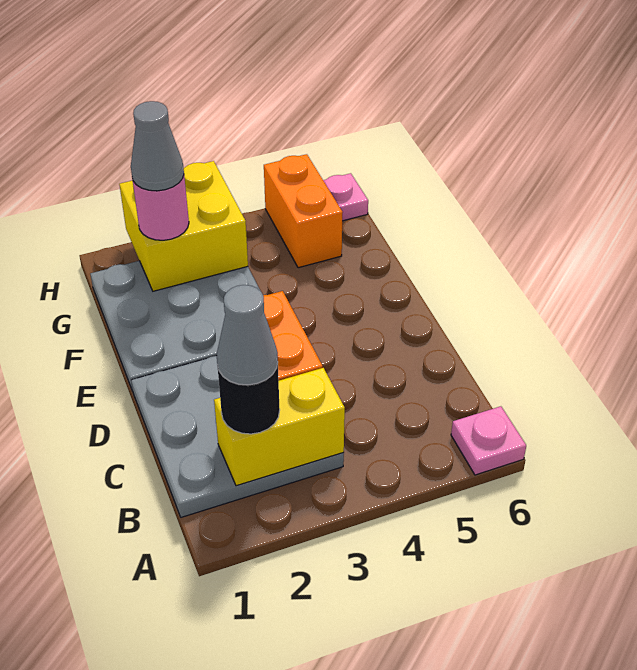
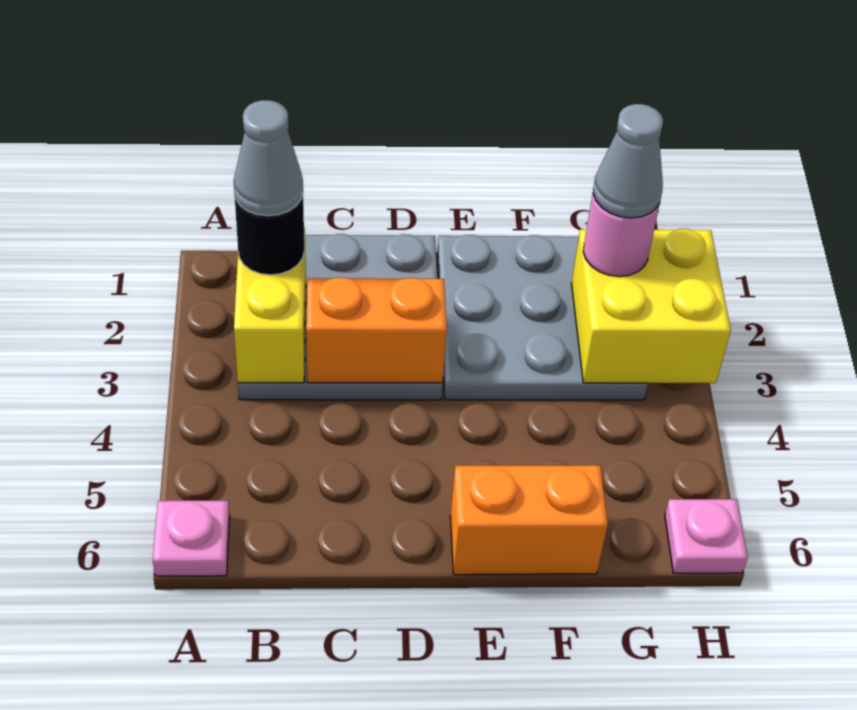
orange 1x2 brick [264,154,343,268] -> orange 1x2 brick moved to [450,465,608,575]

